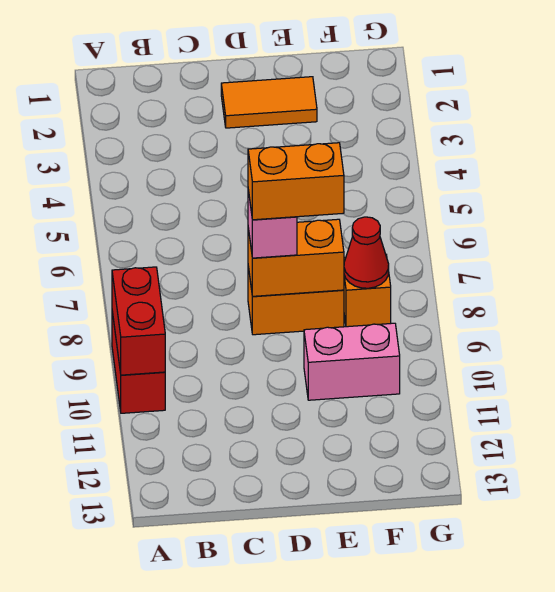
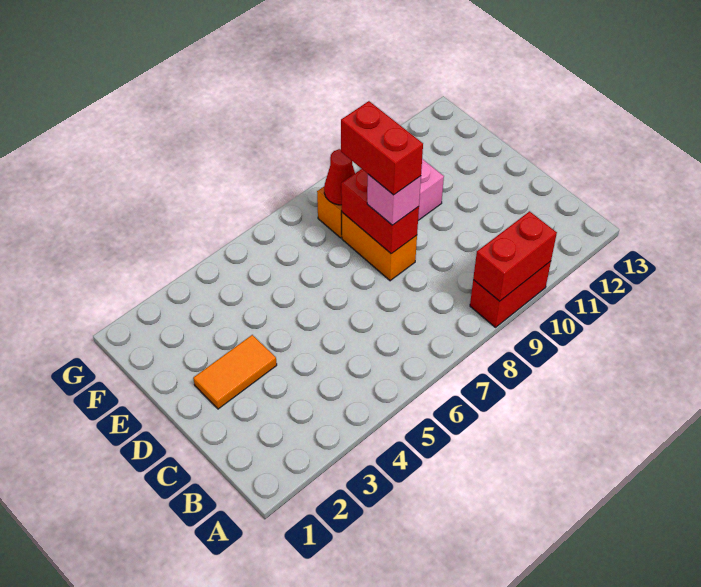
orange 1x2 tile [221,77,317,128] -> orange 1x2 tile turned to [193,335,277,409]
orange 1x2 brick [248,219,344,296] -> red 1x2 brick [341,169,419,254]
orange 1x2 brick [248,143,344,220] -> red 1x2 brick [341,101,423,195]

